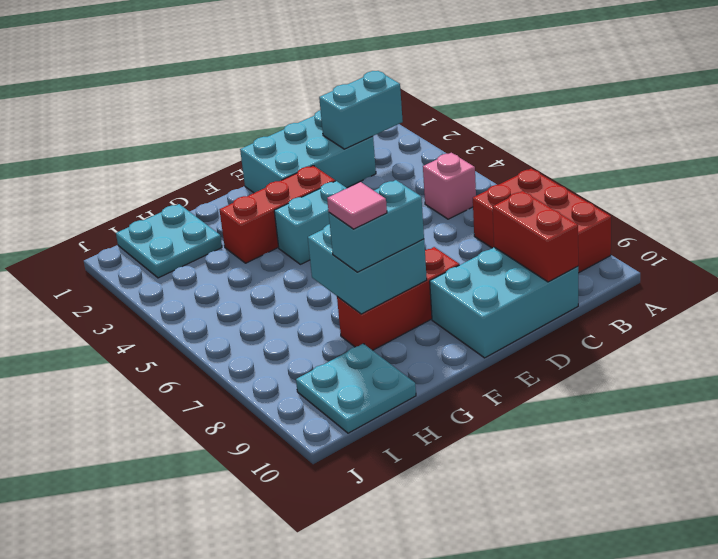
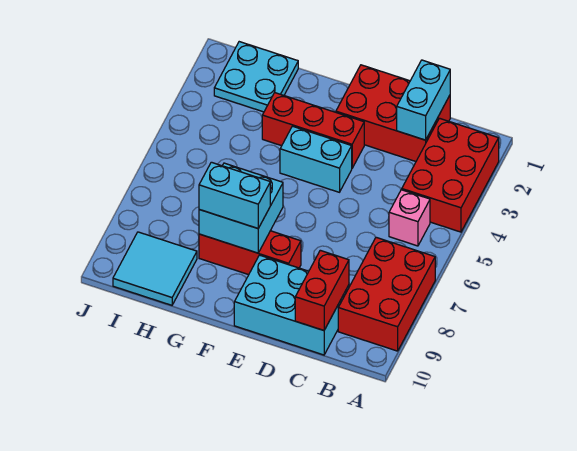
none -> red 2x3 brick [402,118,499,232]
cyan 1x2 brick [319,71,403,149] -> cyan 1x2 brick turned to [397,60,450,140]
cyan 2x3 brick [240,110,376,193] -> red 2x3 brick [336,65,450,161]
pink 1x1 tile [327,182,387,229] -> none
cyan 2x2 plate [296,344,416,433] -> cyan 2x2 tile [113,232,197,305]

